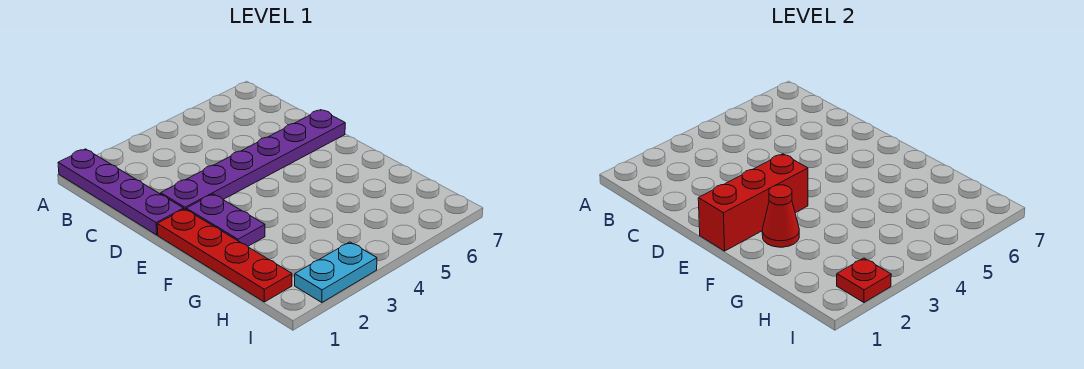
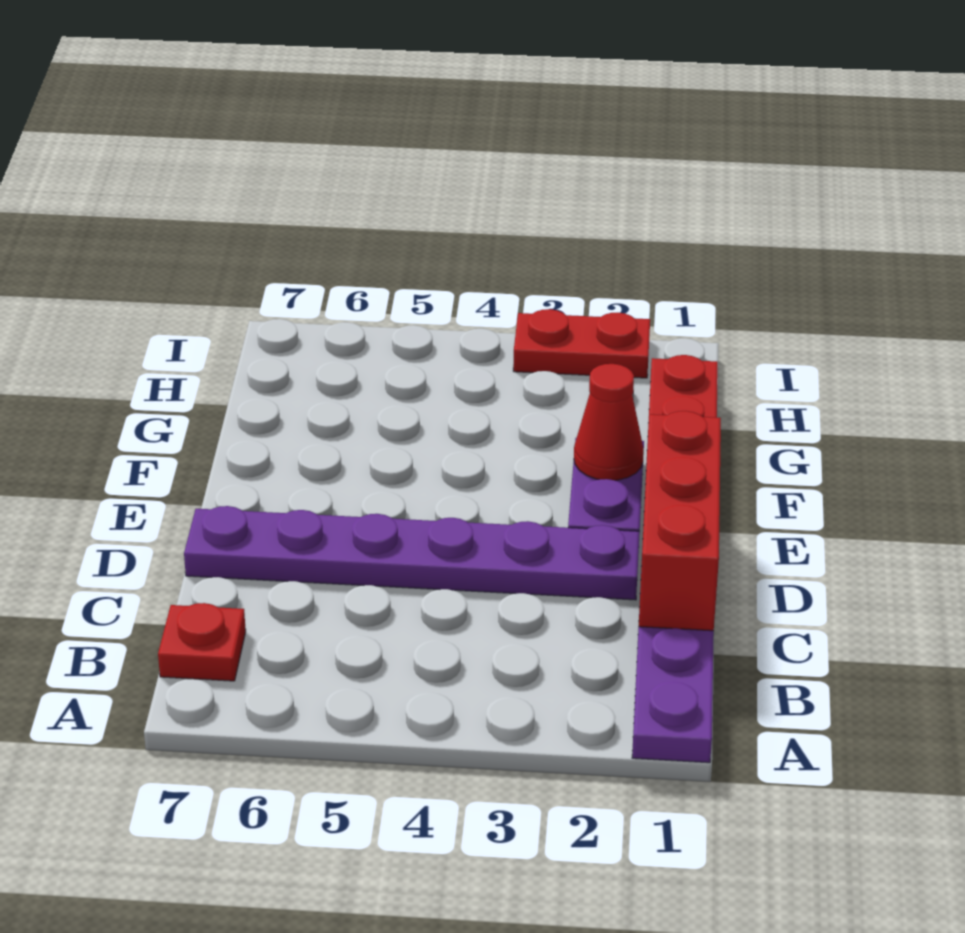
red 1x3 brick [698,154,808,251] -> red 1x3 brick turned to [639,411,721,631]
cyan 1x2 plate [295,242,377,302] -> red 1x2 plate [513,309,650,378]
red 1x1 plate [837,258,891,302] -> red 1x1 plate moved to [158,603,246,681]

